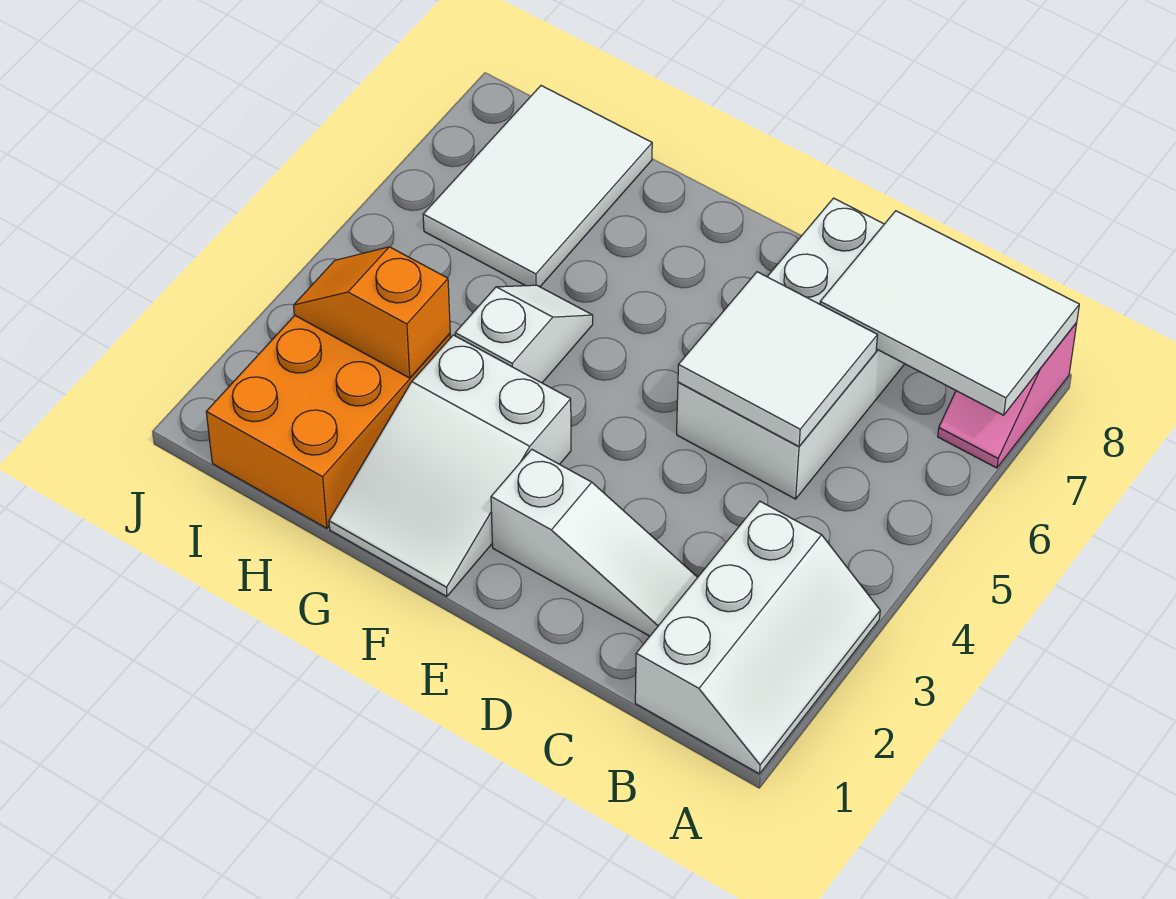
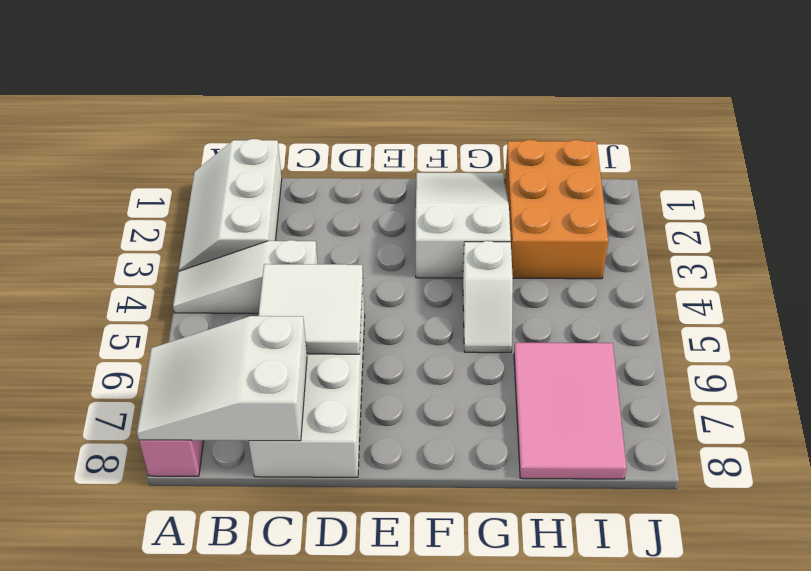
white 2x3 tile [820,211,1079,415] -> white 2x3 slope [137,316,307,441]
white 1x3 slope [491,449,698,636] -> white 1x3 slope moved to [173,240,318,313]
orange 1x2 slope [294,247,450,378] -> none
white 2x3 tile [423,86,652,287] -> pink 2x3 tile [514,343,627,479]

